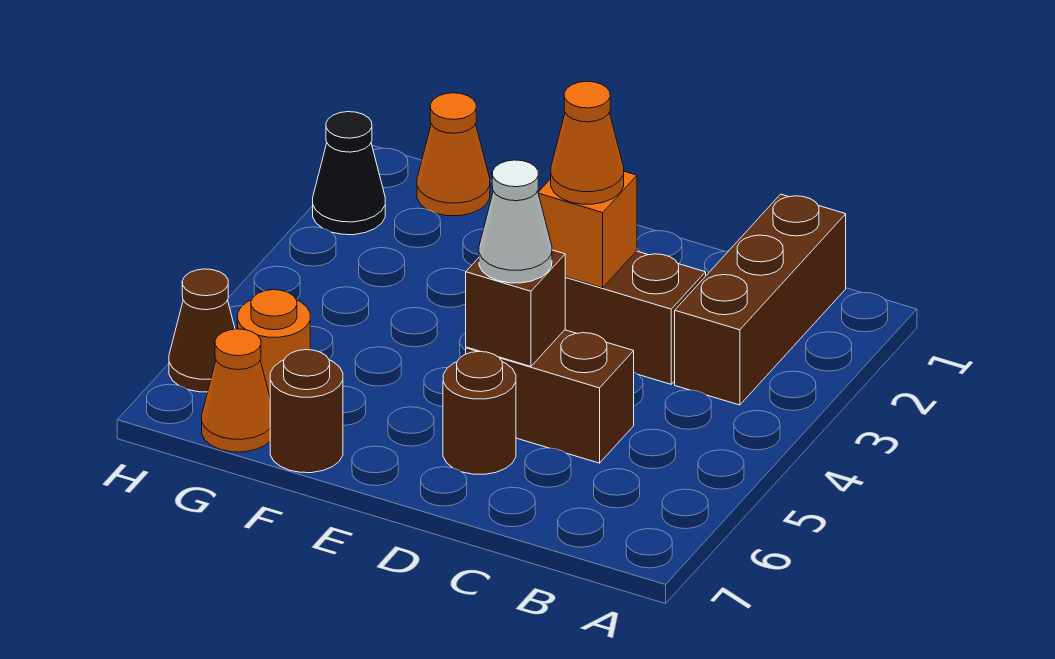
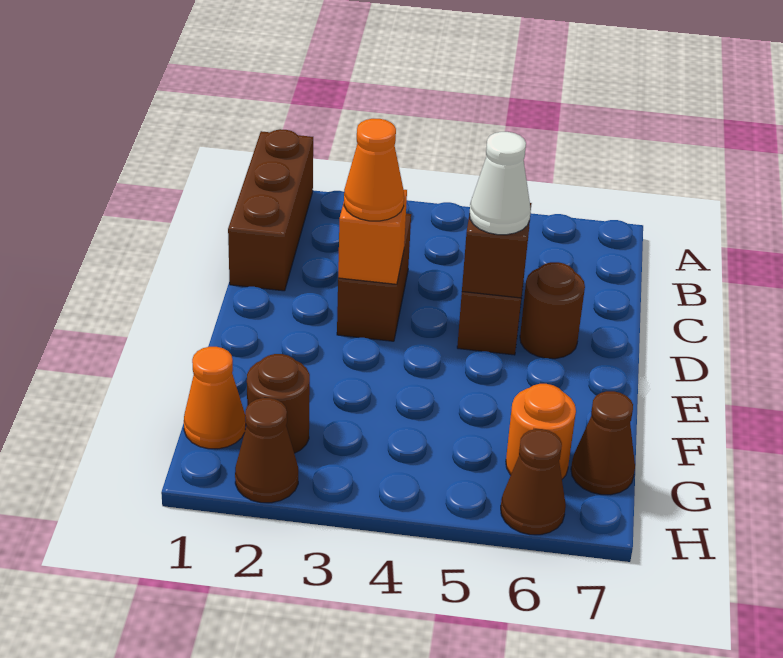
brown 1x3 brick [675,194,846,405] -> brown 1x3 brick turned to [228,129,313,291]
brown 1x1 round brick [270,350,343,473] -> brown 1x1 round brick moved to [247,354,310,453]
orange 1x1 cone [202,329,270,452] -> brown 1x1 cone [571,391,635,495]
black 1x1 cone [313,112,385,235] -> brown 1x1 cone [235,398,298,503]

